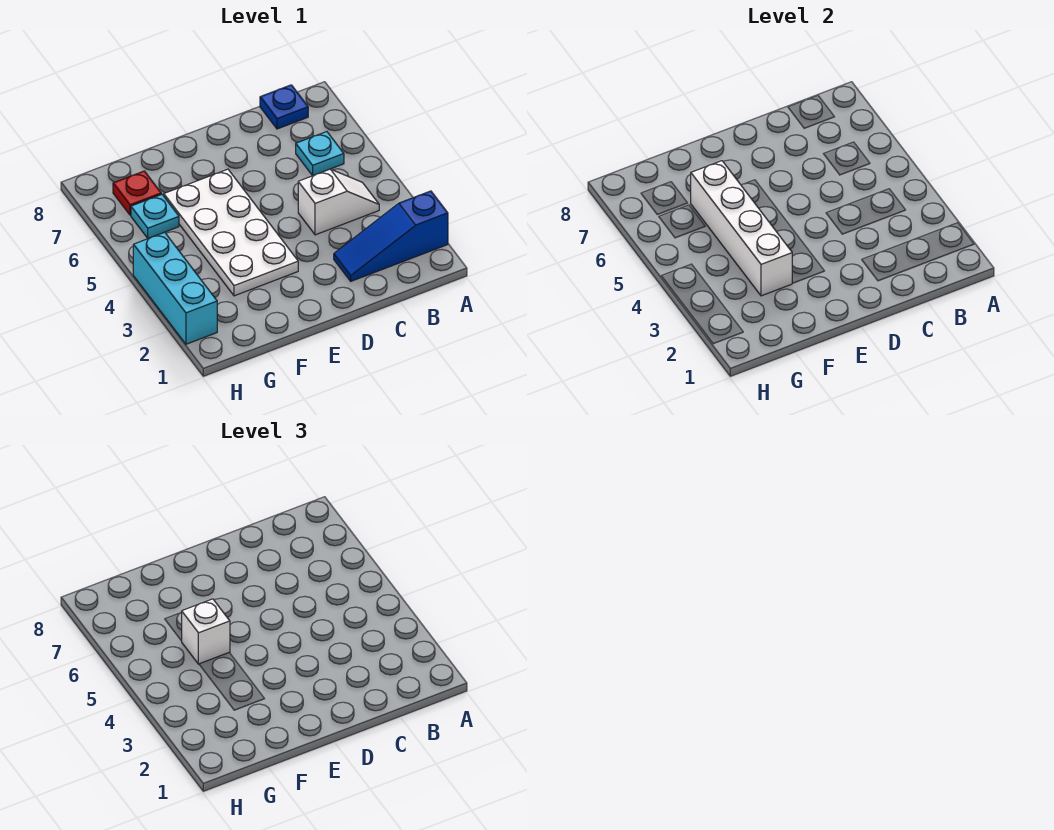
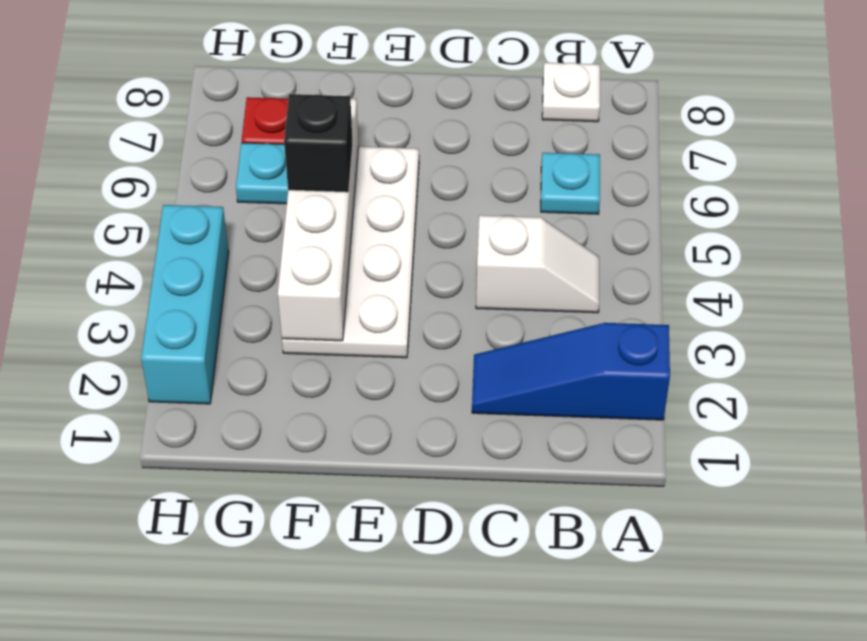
blue 1x1 plate [260,85,308,129] -> white 1x1 plate [542,63,600,122]
white 1x1 brick [182,599,230,664] -> black 1x1 brick [284,94,353,192]

